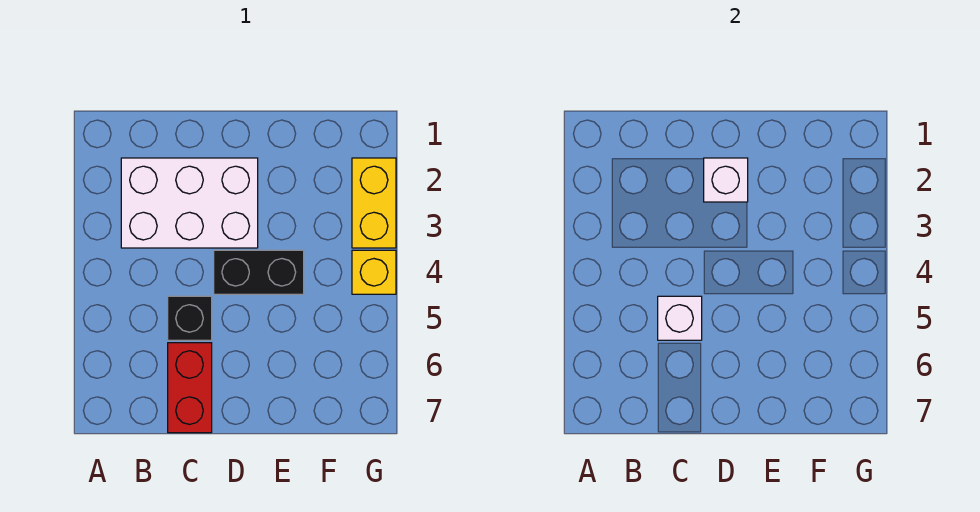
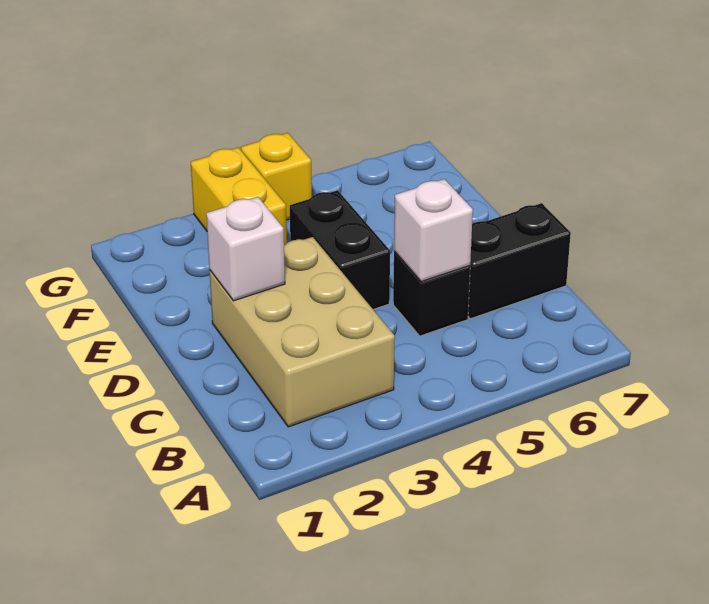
white 2x3 brick [121,158,258,248] -> tan 2x3 brick [209,237,395,427]
red 1x2 brick [168,343,212,433] -> black 1x2 brick [468,203,571,319]
yellow 1x2 brick [352,158,396,248] -> yellow 1x2 brick turned to [191,148,287,245]

